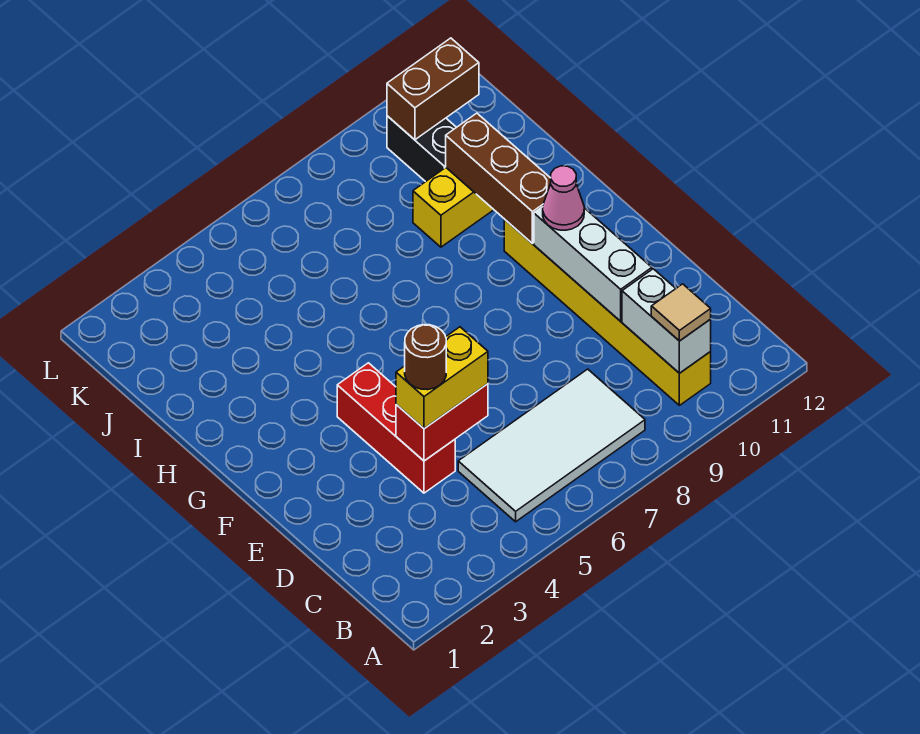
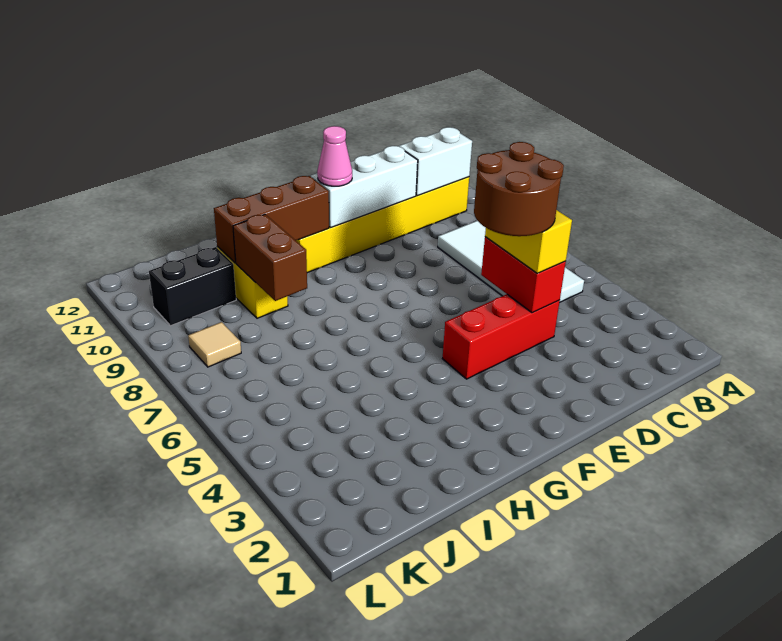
tan 1x1 tile [651,284,711,341] -> tan 1x1 tile moved to [188,322,241,367]
brown 1x1 round brick [405,325,446,390] -> brown 2x2 round brick [474,142,564,236]
brown 1x2 brick [387,38,479,140] -> brown 1x2 brick moved to [233,215,307,301]

